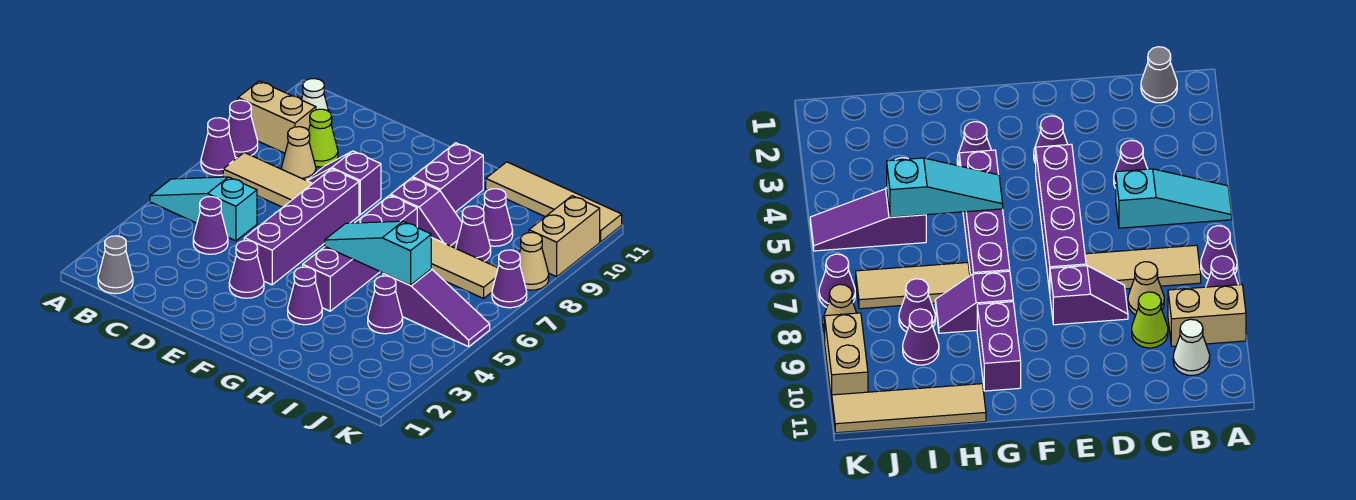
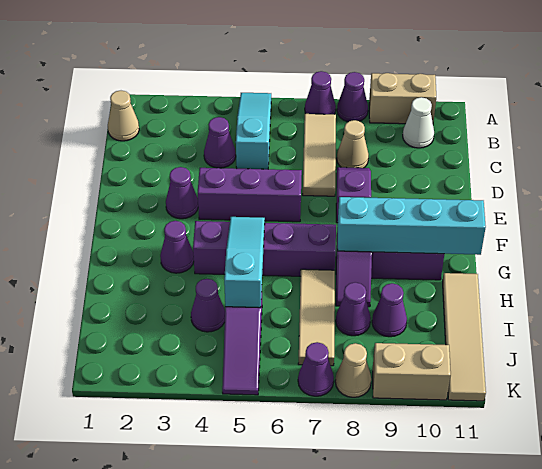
tan 1x2 brick [238,81,316,153] -> tan 1x2 brick turned to [369,73,436,124]
grey 1x1 cone [98,236,133,294] -> tan 1x1 cone [108,91,139,141]
lime 1x1 cone [309,109,338,167] -> none
purple 1x4 brick [244,169,359,285] -> purple 1x3 brick [198,168,302,222]
none -> cyan 1x4 brick [337,197,486,255]

